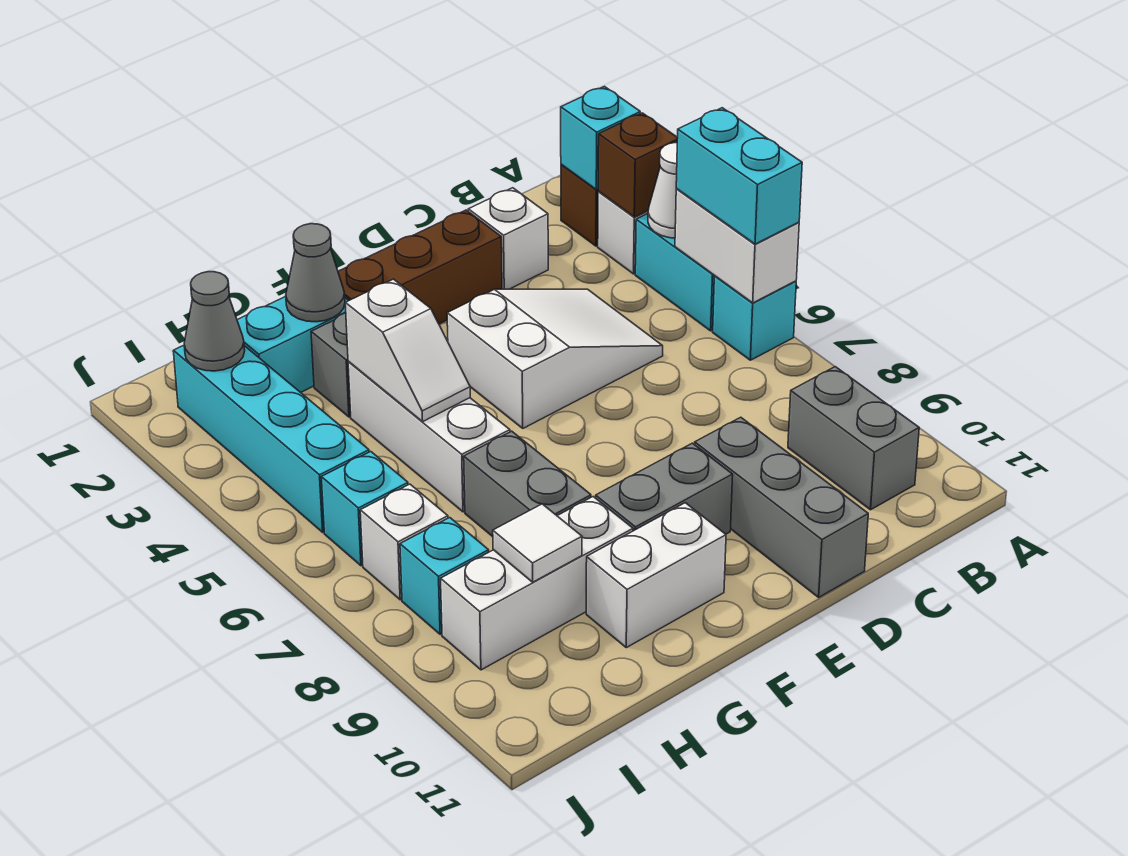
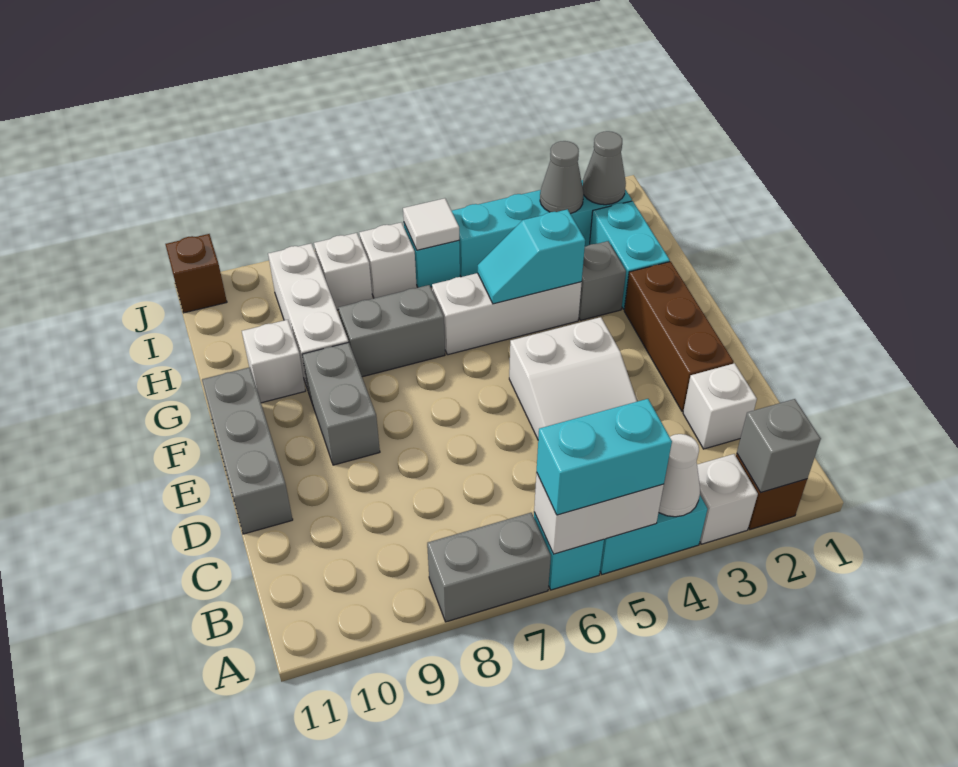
cyan 1x1 brick [561,86,640,190] -> grey 1x1 brick [737,399,821,492]
brown 1x1 brick [598,113,678,217] -> brown 1x1 brick moved to [165,234,227,313]
grey 1x2 brick [788,367,919,510] -> grey 1x2 brick moved to [427,512,551,622]
grey 1x3 brick [695,417,868,597] -> grey 1x3 brick turned to [202,367,293,534]
white 1x2 brick [586,503,726,648] -> white 1x1 brick [242,320,305,403]
grey 1x1 cone [286,224,345,322] -> grey 1x1 cone moved to [540,141,584,214]
white 1x2 slope [345,279,470,422] -> cyan 1x2 slope [478,209,585,304]
white 1x1 tile [493,504,582,582] -> white 1x1 tile moved to [403,198,459,250]
cyan 1x1 brick [400,518,489,634] -> white 1x1 brick [314,233,373,310]

